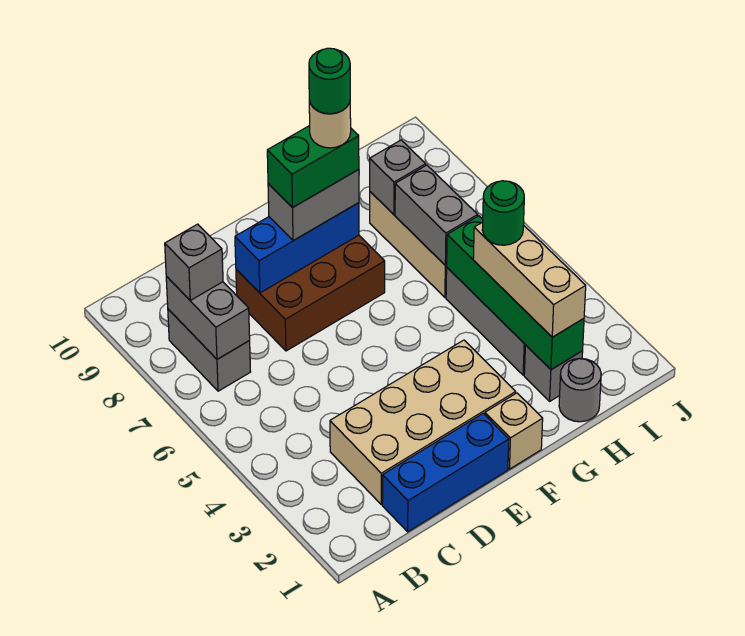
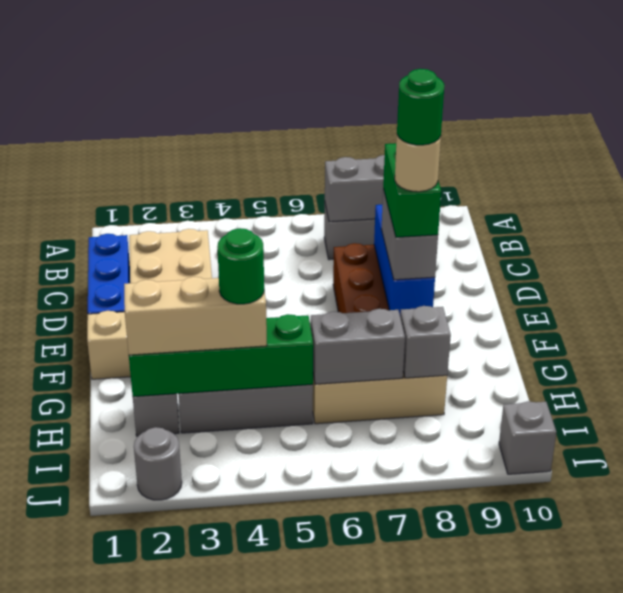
grey 1x1 brick [165,224,223,300] -> grey 1x1 brick moved to [499,401,556,474]
grey 1x1 round brick [559,359,601,422] -> grey 1x1 round brick moved to [134,427,182,500]

